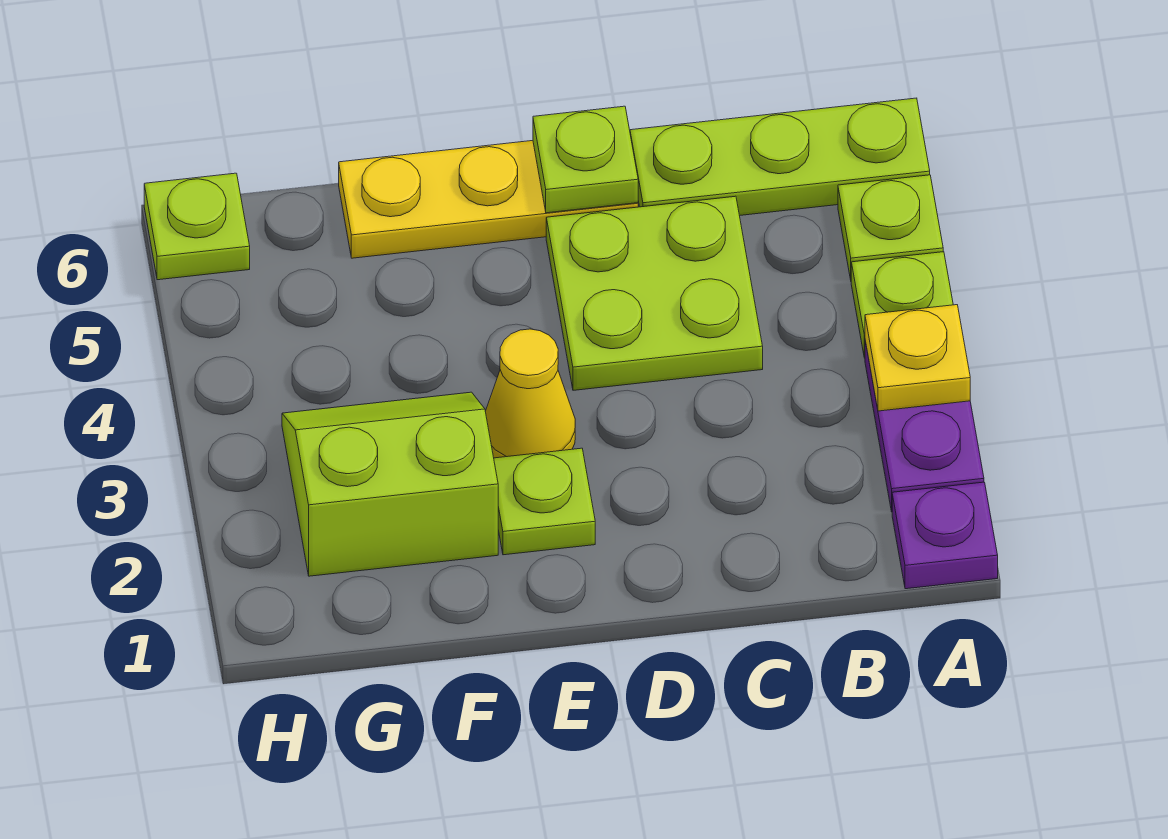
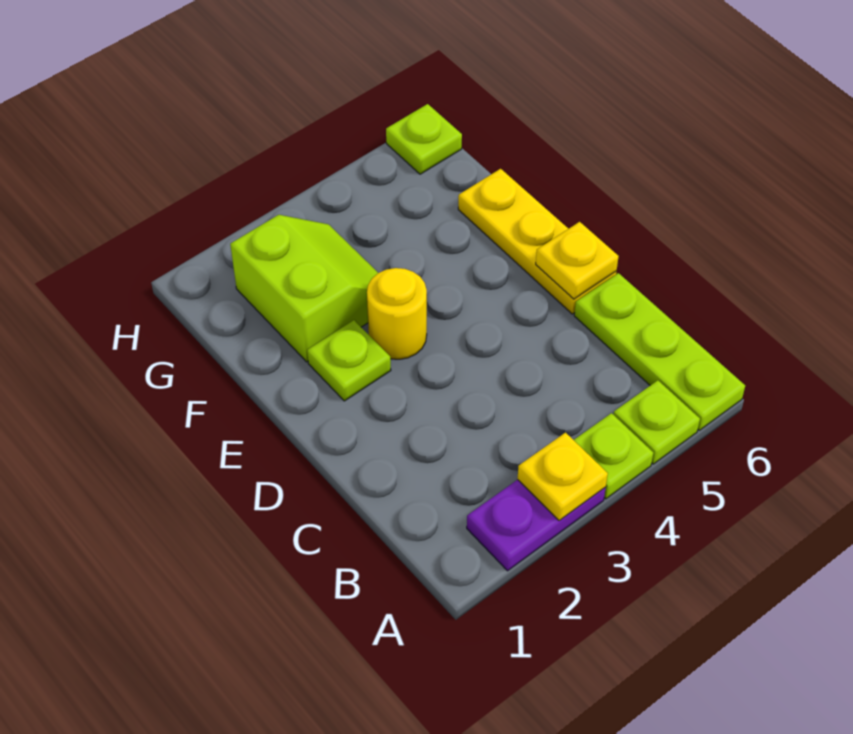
purple 1x1 plate [892,482,998,589] -> none
lime 2x2 plate [546,196,763,390] -> none
lime 1x1 plate [533,106,638,213] -> yellow 1x1 plate [536,222,619,299]
yellow 1x1 cone [485,329,575,458] -> yellow 1x1 round brick [367,268,427,359]

